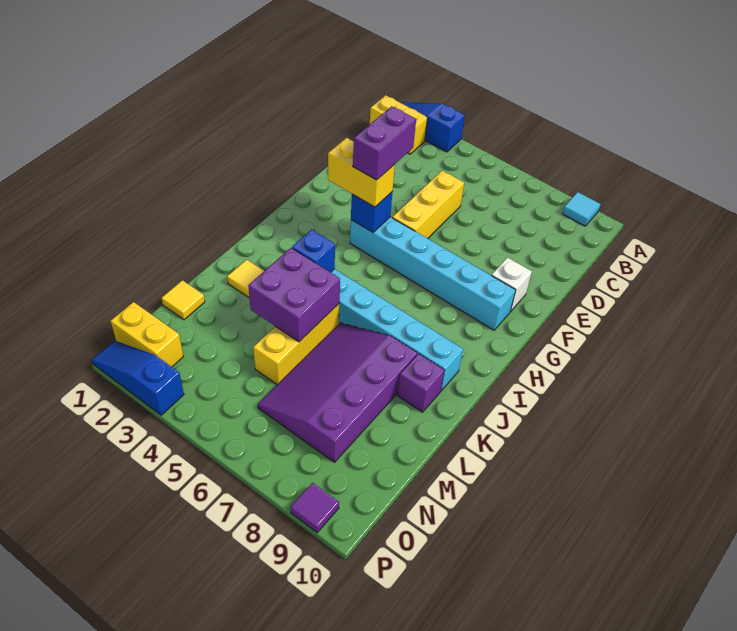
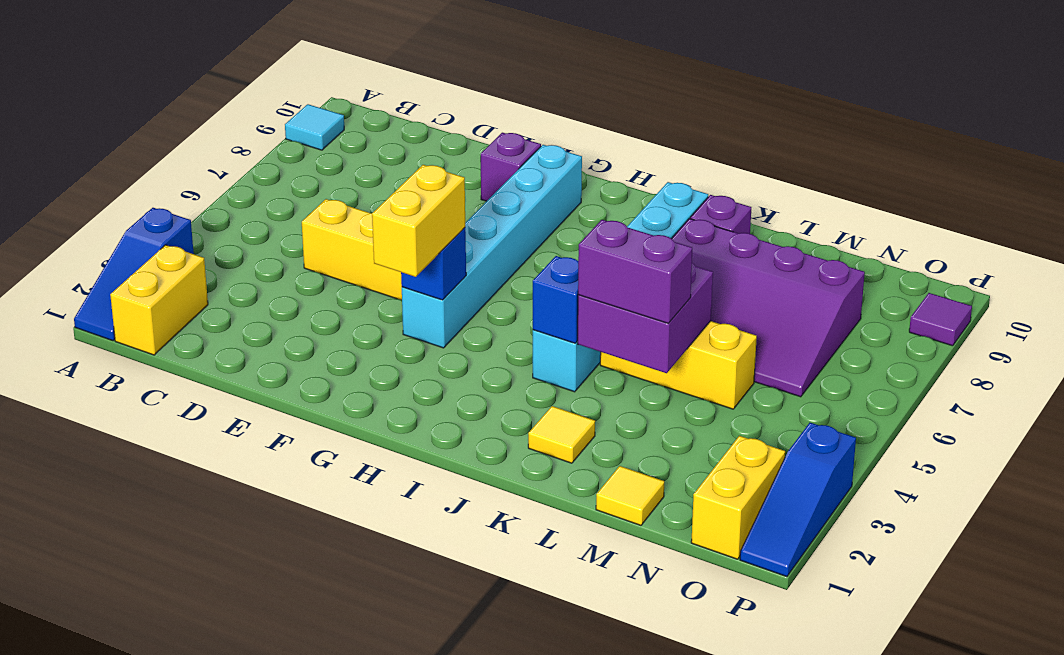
purple 1x2 brick [353,106,416,180] -> purple 1x2 brick moved to [578,220,692,323]
white 1x1 brick [491,258,532,311] -> purple 1x1 brick [481,133,541,201]

